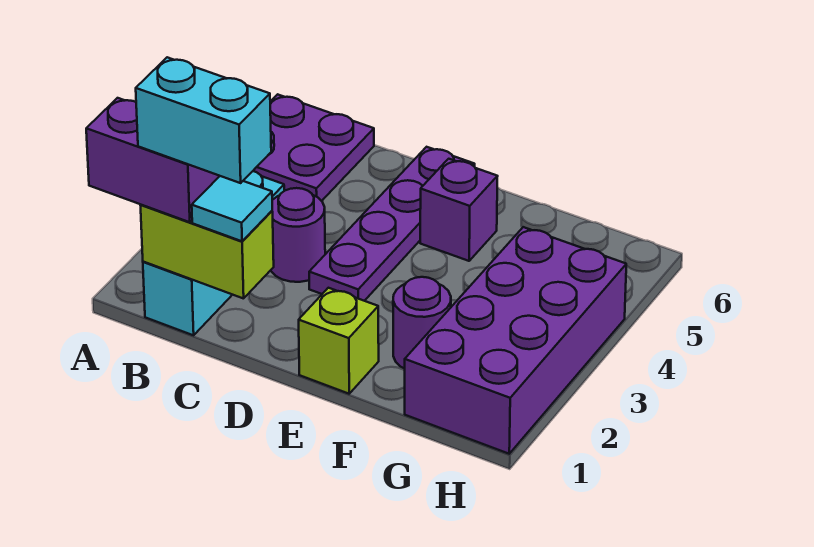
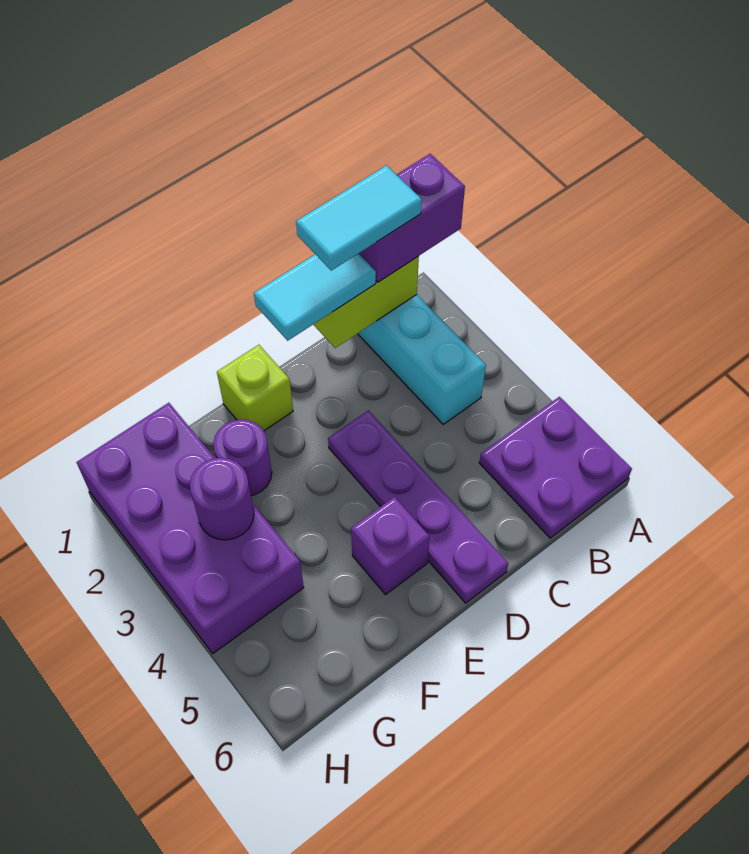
cyan 1x2 brick [136,57,271,183] -> cyan 1x2 tile [296,166,422,270]
cyan 1x1 tile [192,176,272,241] -> cyan 1x2 tile [254,254,376,341]
purple 1x1 round brick [271,188,325,282] -> purple 1x1 round brick moved to [190,458,254,540]

